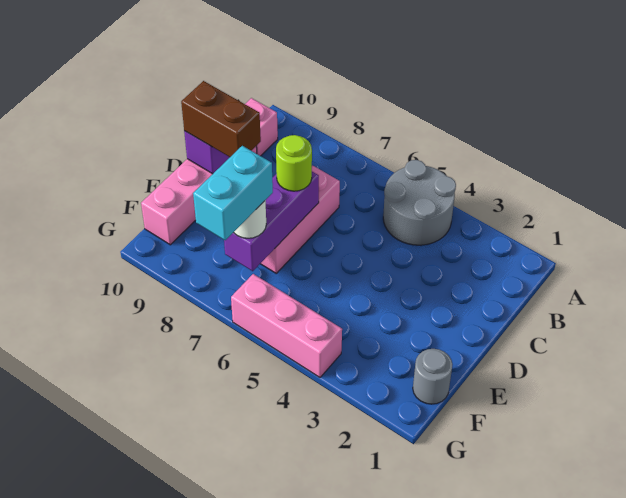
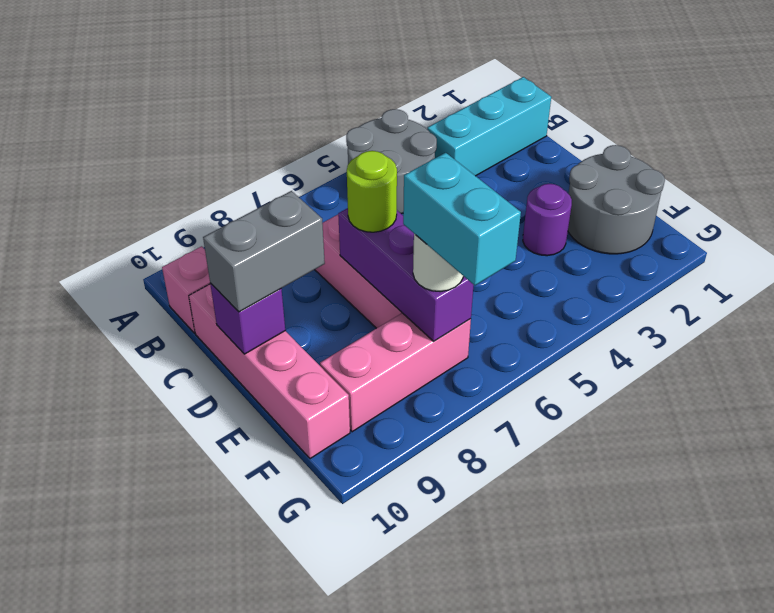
none -> cyan 1x3 brick [427,77,551,176]
brown 1x2 brick [181,81,261,157] -> grey 1x2 brick [203,191,325,312]
none -> purple 1x1 round brick [523,184,572,256]
grey 1x1 round brick [413,349,453,404] -> grey 2x2 round brick [568,145,665,254]
pink 1x3 brick [231,274,342,377] -> pink 1x3 brick moved to [320,313,471,432]

